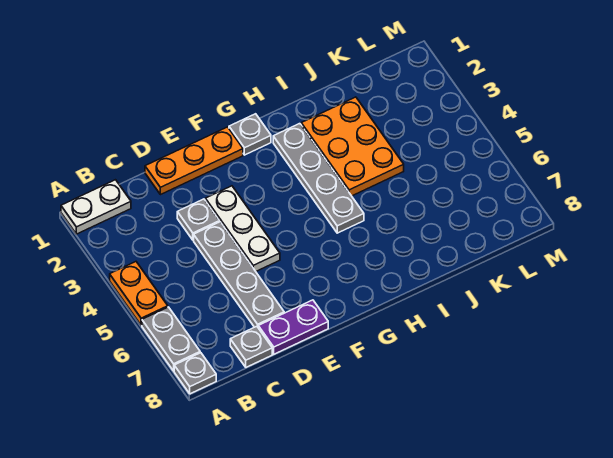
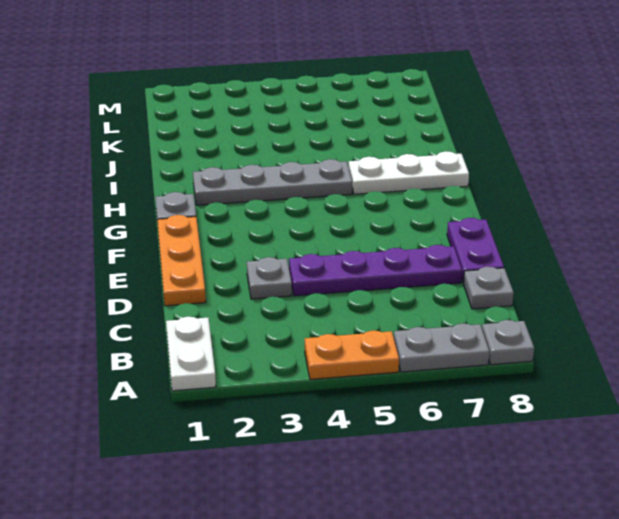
grey 1x4 plate [194,222,284,327] -> purple 1x4 plate [289,245,462,296]
white 1x3 plate [205,186,280,271] -> white 1x3 plate moved to [349,151,469,194]
orange 2x3 plate [301,97,404,196] -> none

